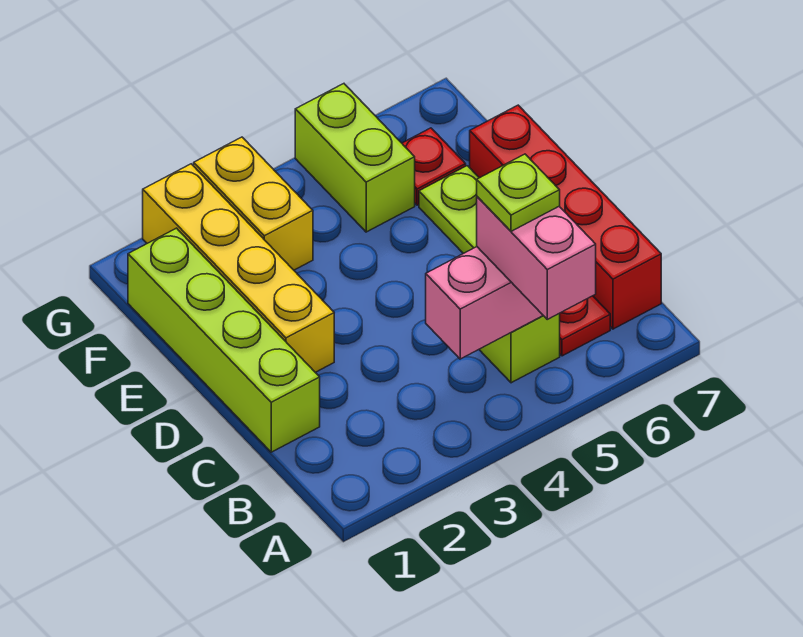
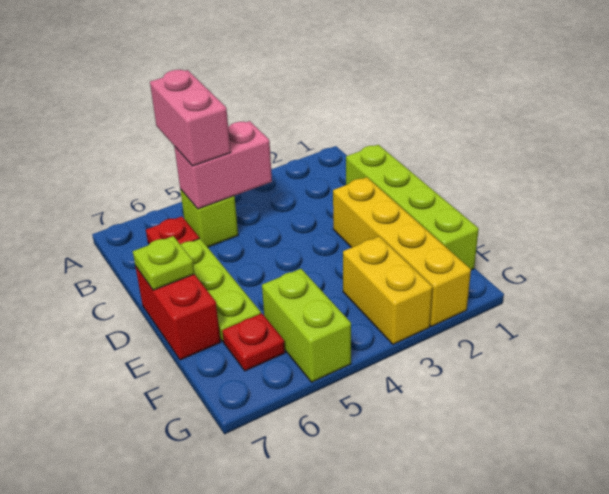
lime 1x1 plate [477,154,560,231] -> lime 1x1 plate moved to [133,236,194,290]
red 1x4 brick [470,105,661,329] -> red 1x2 brick [135,266,221,360]

